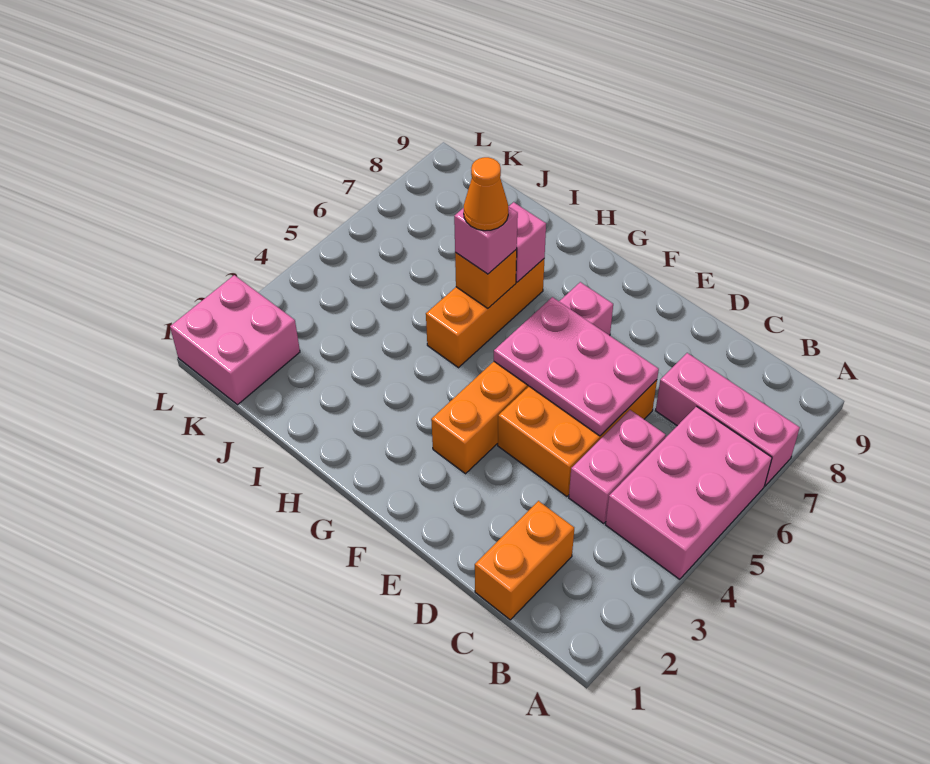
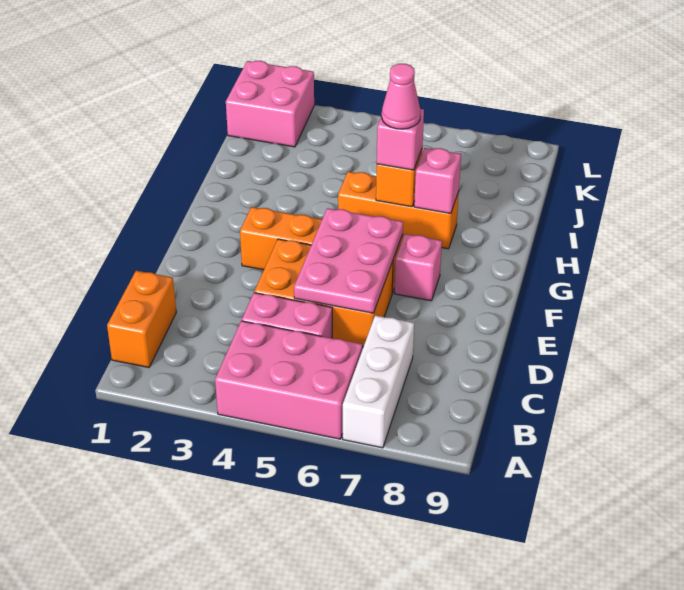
pink 1x3 brick [656,353,800,486] -> white 1x3 brick [343,315,414,448]
orange 1x2 brick [475,501,574,620] -> orange 1x2 brick turned to [107,271,176,368]
orange 1x1 cone [464,157,508,231] -> pink 1x1 cone [382,64,420,129]

